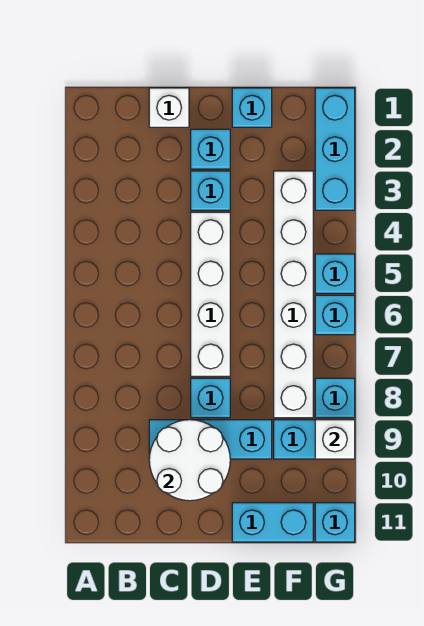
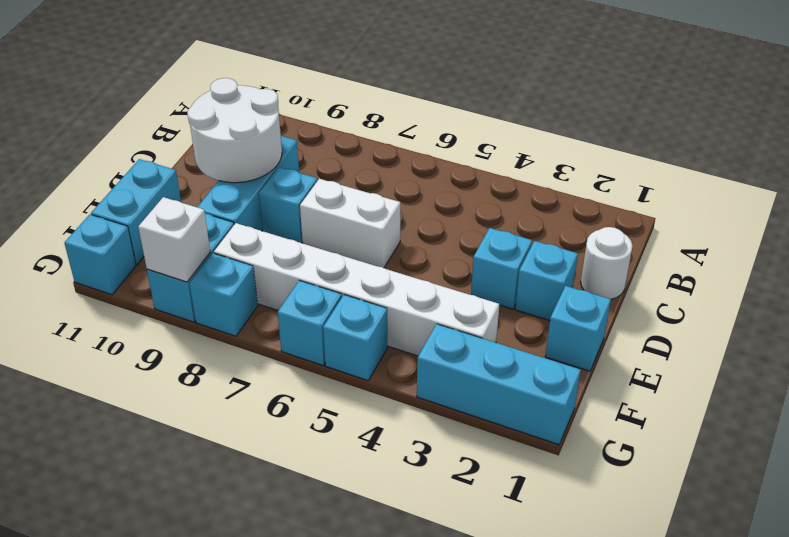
white 1x1 brick [149,88,189,127] -> white 1x1 round brick [581,227,633,299]
white 1x4 brick [191,212,230,376] -> white 1x2 brick [300,179,400,268]

